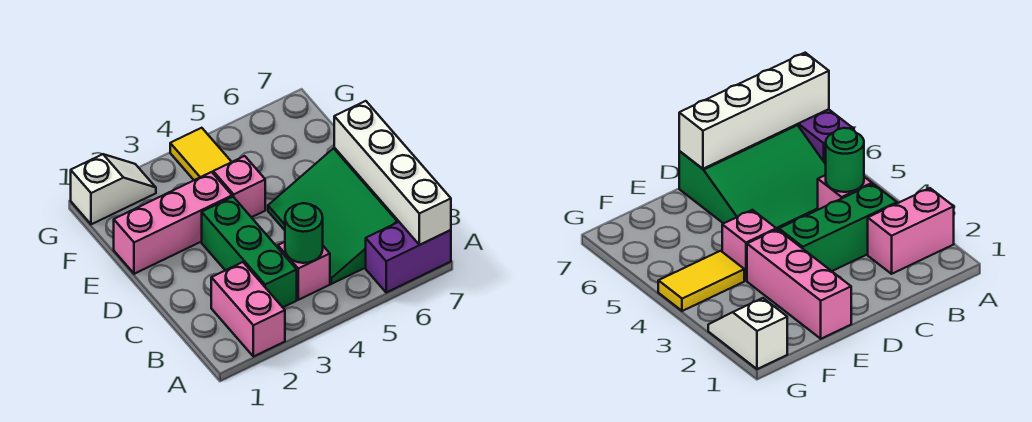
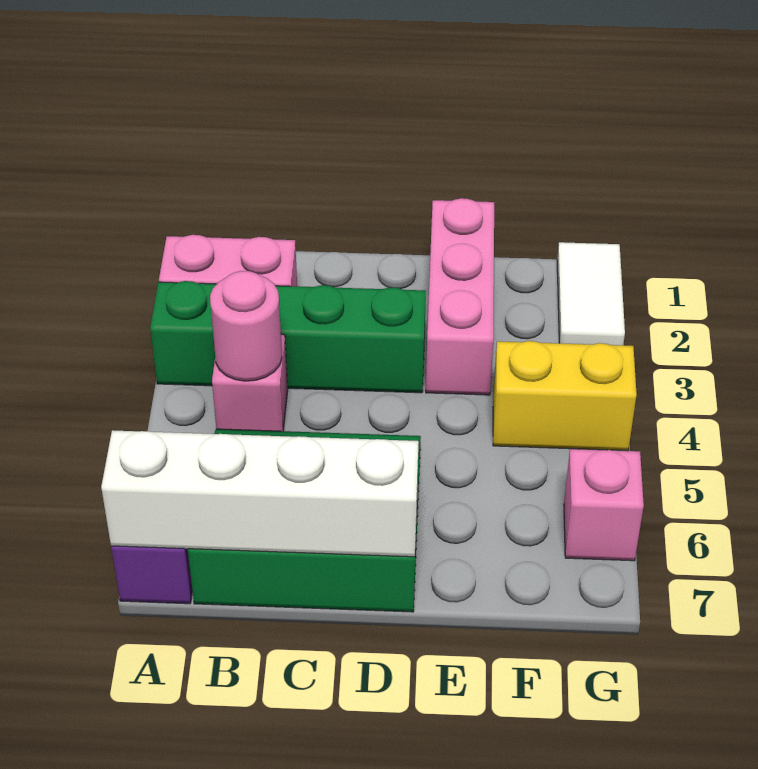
green 1x3 brick [202,197,297,307] -> green 1x4 brick [150,281,426,393]
green 1x1 round brick [285,203,323,263] -> pink 1x1 round brick [210,271,282,381]
pink 1x1 brick [213,156,265,217] -> pink 1x1 brick moved to [564,449,644,561]
yellow 1x2 tile [170,128,231,180] -> yellow 1x2 brick [493,341,637,451]
white 1x2 slope [71,154,156,224] -> white 1x2 tile [557,242,625,345]

